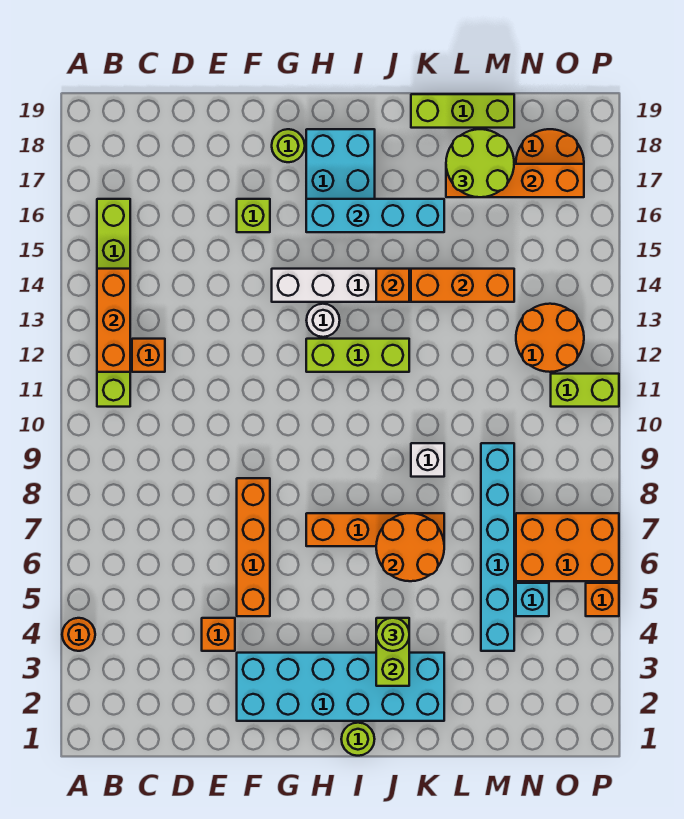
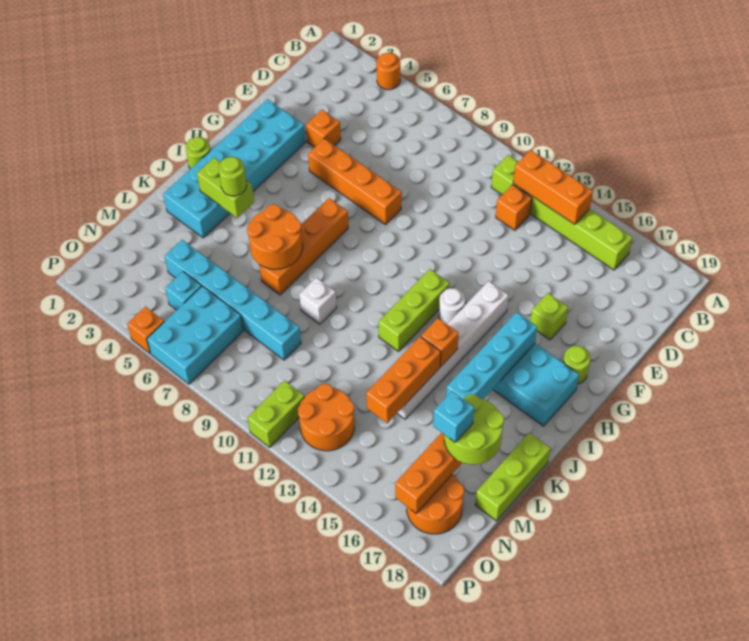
none -> cyan 1x1 brick [433,391,474,442]
orange 2x3 brick [516,513,619,581] -> cyan 2x3 brick [147,286,243,384]

